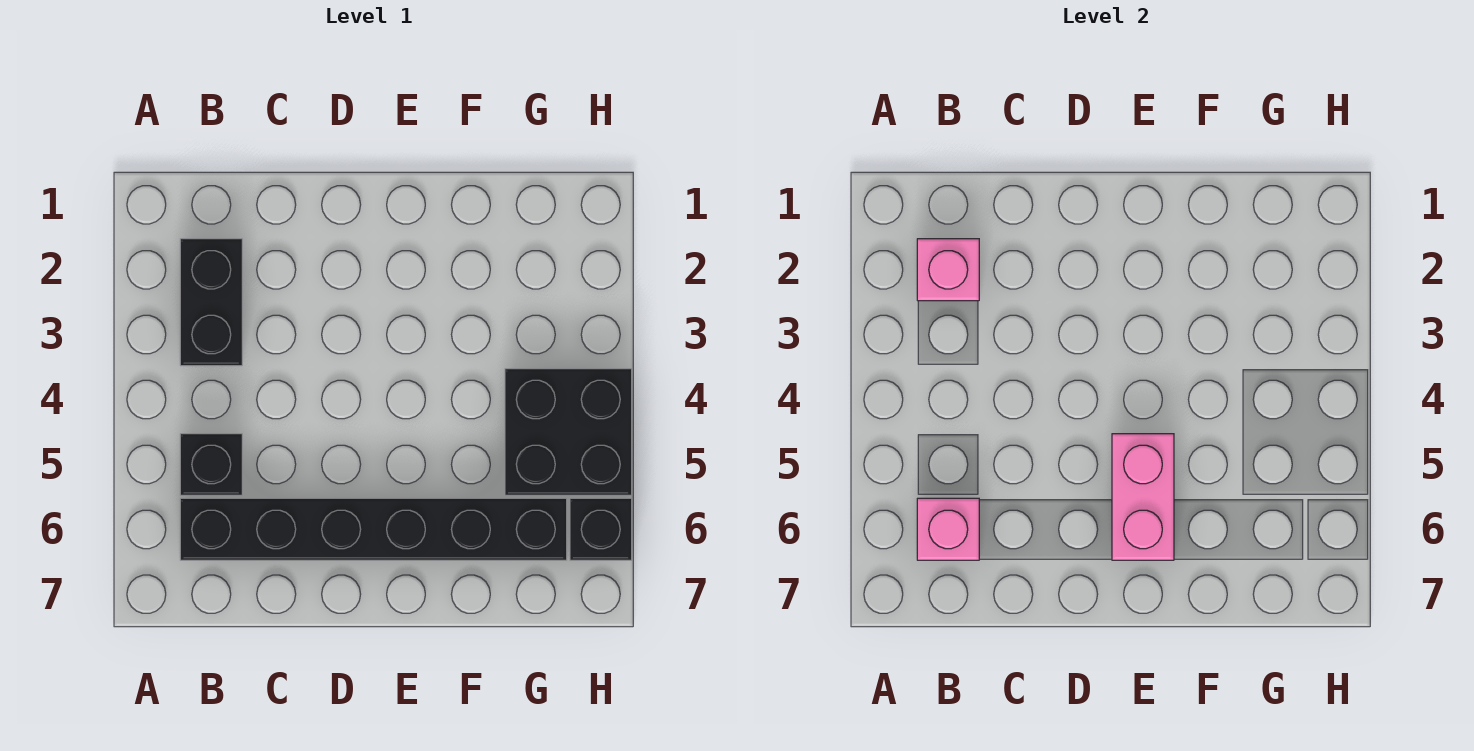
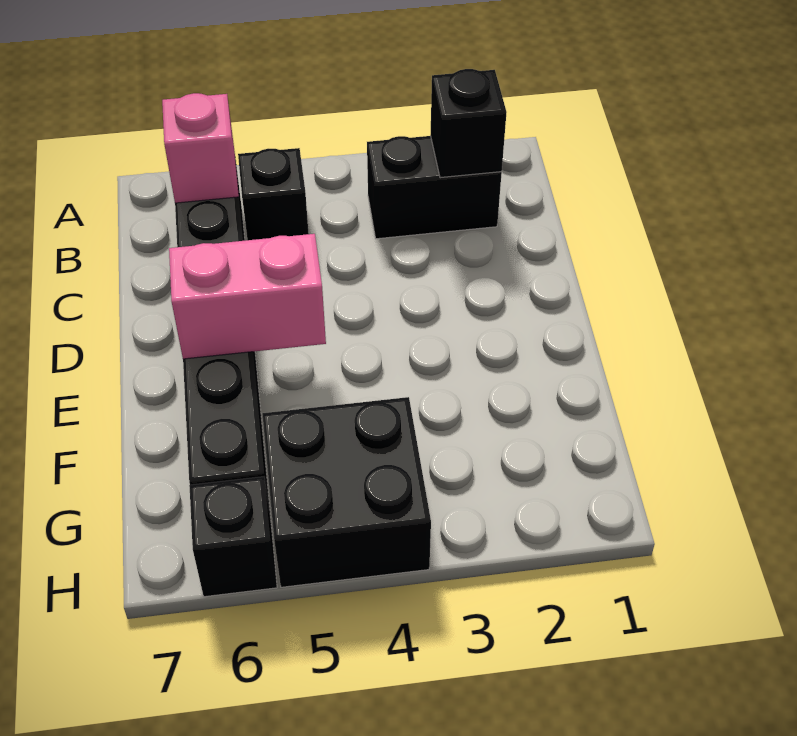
pink 1x1 brick [917,239,979,301] -> black 1x1 brick [430,69,507,178]

